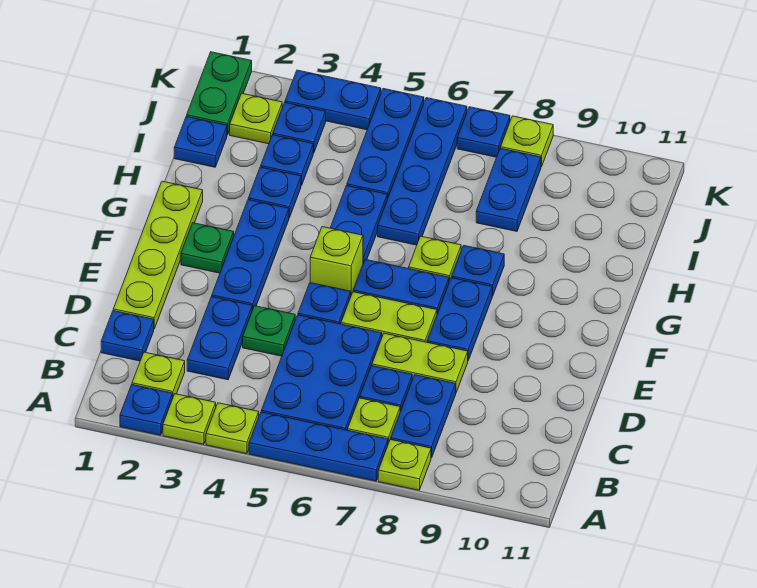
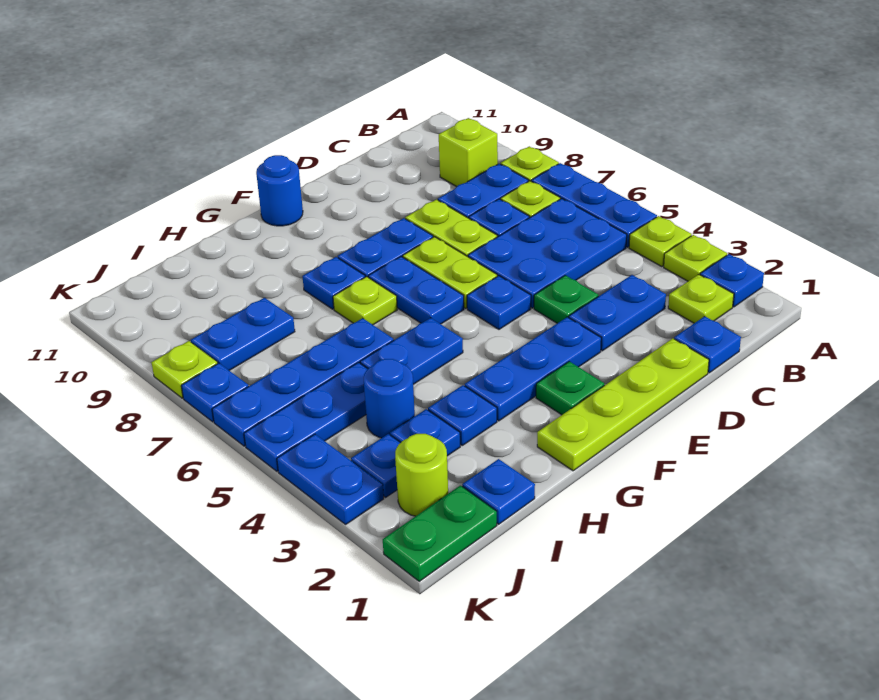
lime 1x1 brick [310,227,363,295] -> lime 1x1 brick moved to [439,118,498,187]
none -> blue 1x1 round brick [256,155,303,226]
none -> blue 1x1 round brick [364,359,415,438]
lime 1x1 plate [230,94,282,144] -> lime 1x1 round brick [395,434,448,516]

